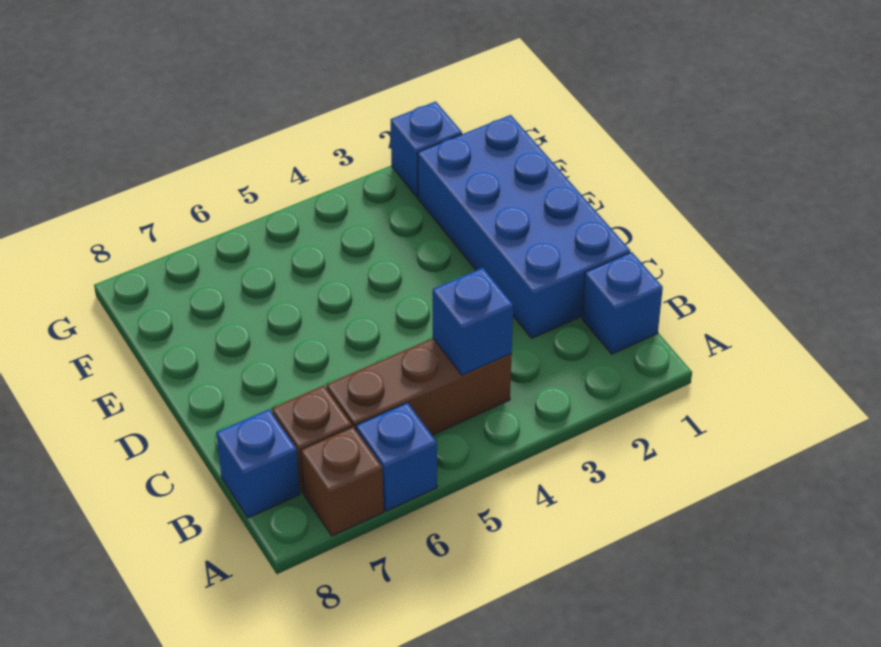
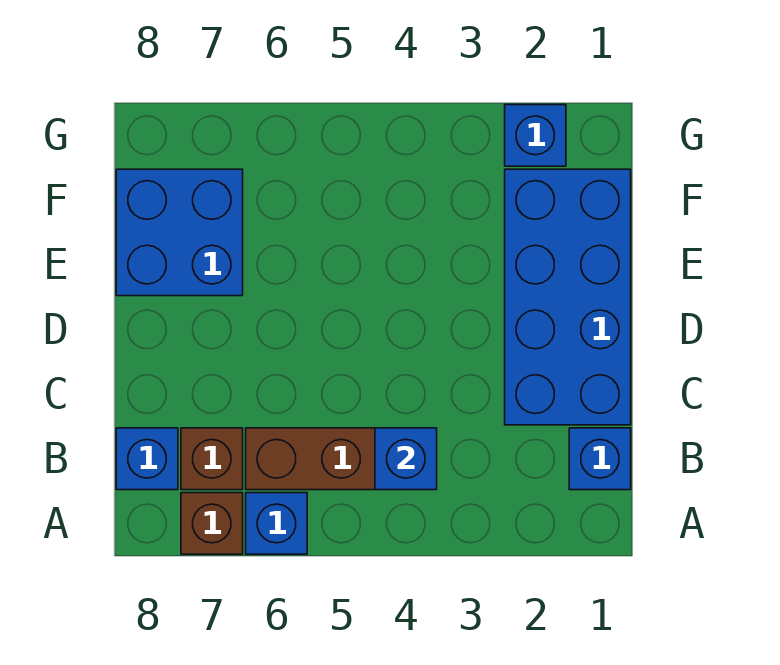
none -> blue 2x2 brick [116,169,243,296]

